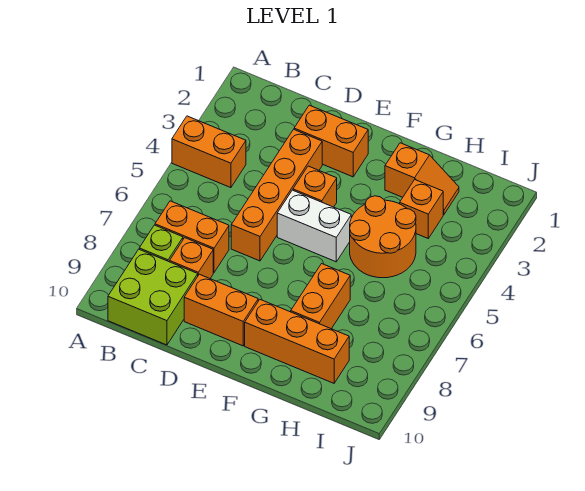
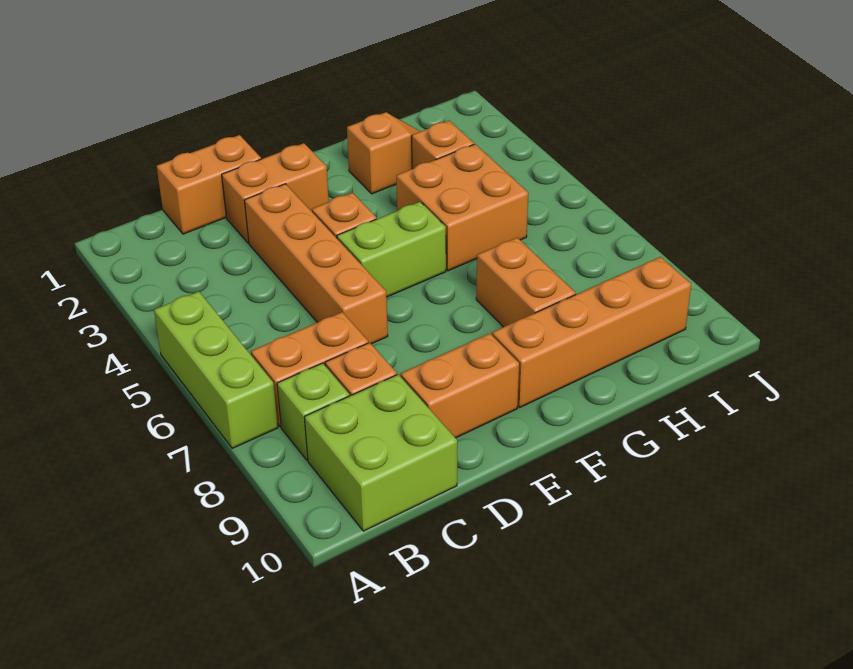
orange 1x2 brick [172,116,246,188] -> orange 1x2 brick moved to [157,135,261,234]
none -> lime 1x3 brick [154,291,278,448]
white 1x2 brick [277,190,351,262] -> lime 1x2 brick [337,202,446,297]
orange 1x3 brick [245,300,349,383] -> orange 1x4 brick [492,257,691,407]
orange 2x2 round brick [350,196,416,278] -> orange 2x2 brick [396,144,528,271]

